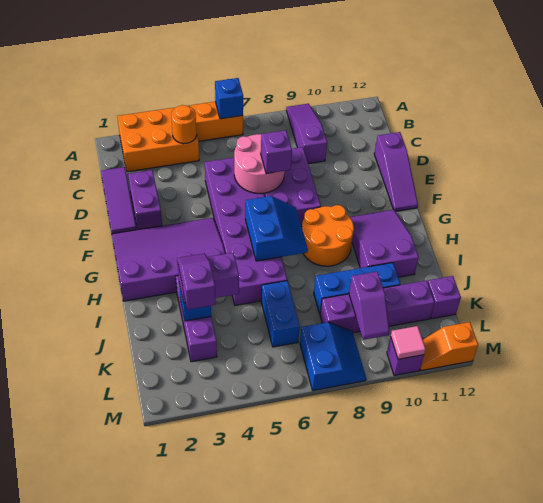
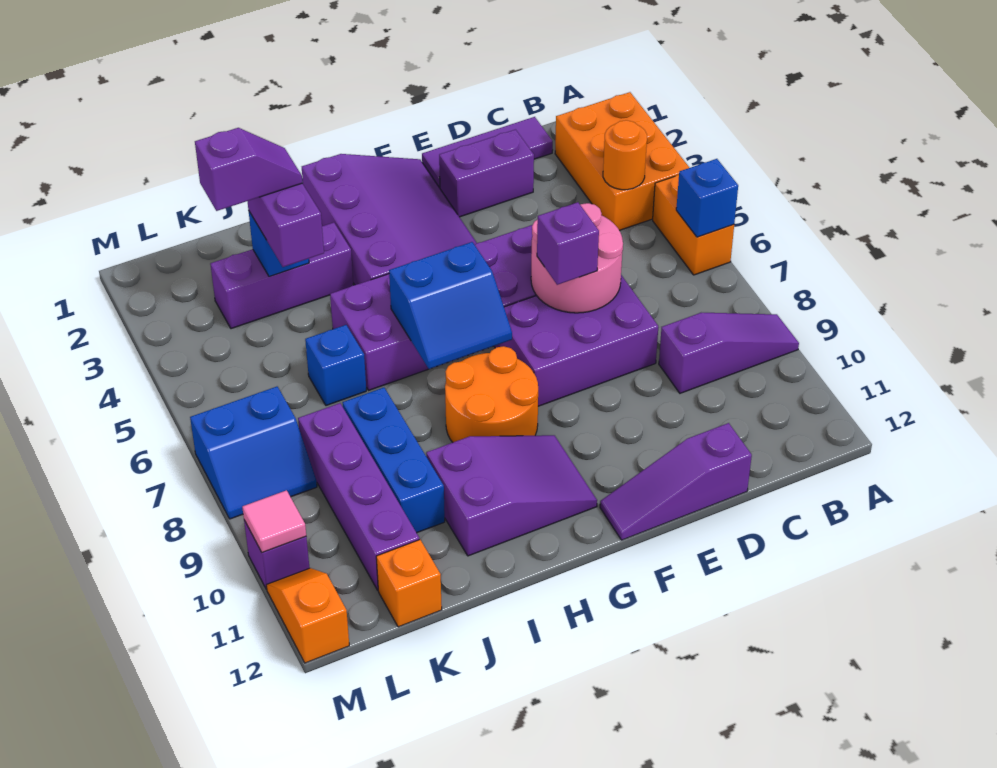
blue 1x2 brick [261,281,300,347] -> blue 1x1 brick [305,325,366,406]
purple 1x2 slope [349,272,390,340] -> none
purple 1x1 brick [428,276,461,319] -> orange 1x1 brick [376,540,442,627]

